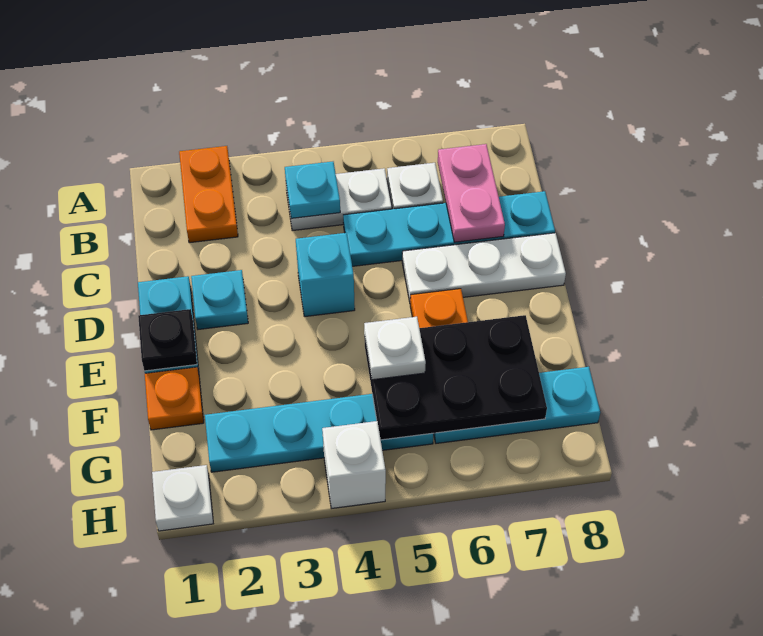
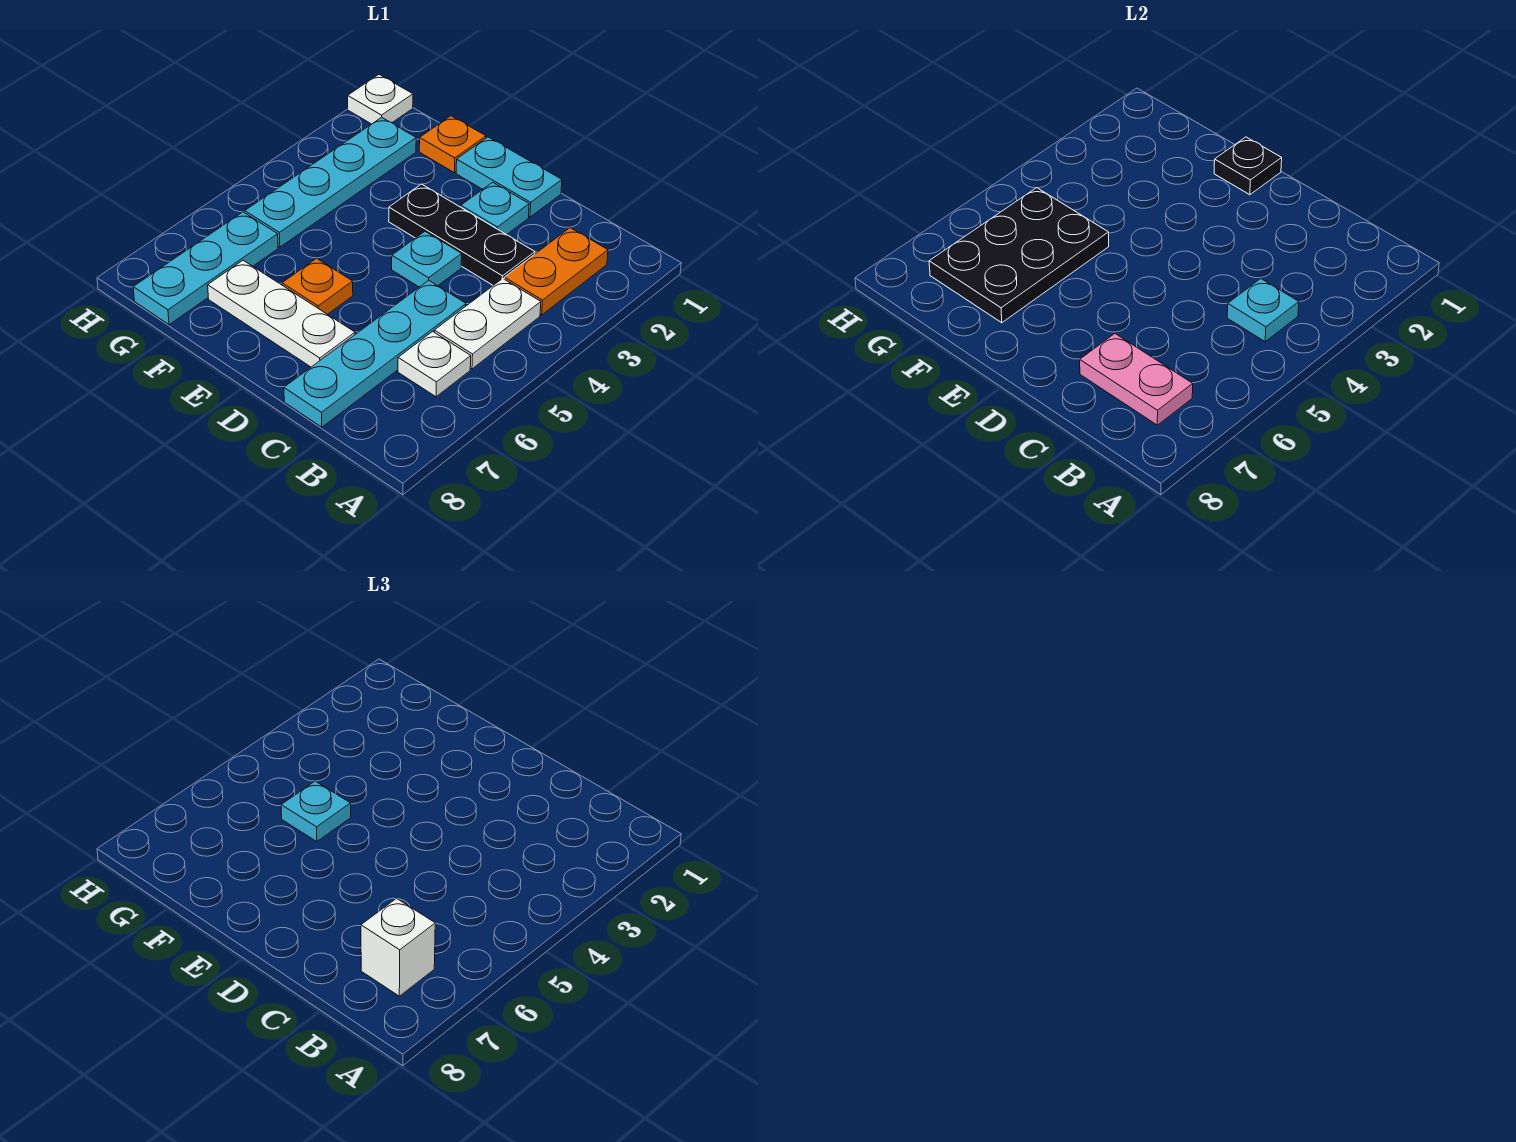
orange 1x2 plate [179,146,238,243] -> orange 1x2 plate turned to [504,228,608,315]
none -> black 1x3 plate [389,184,535,285]
cyan 1x1 brick [296,233,355,317] -> cyan 1x1 plate [392,231,462,287]
white 1x3 plate [402,233,566,302] -> white 1x3 plate turned to [208,260,355,367]
white 1x1 plate [364,317,426,380] -> cyan 1x1 plate [281,781,351,842]
white 1x1 brick [322,421,386,508] -> white 1x1 brick moved to [361,898,435,996]

